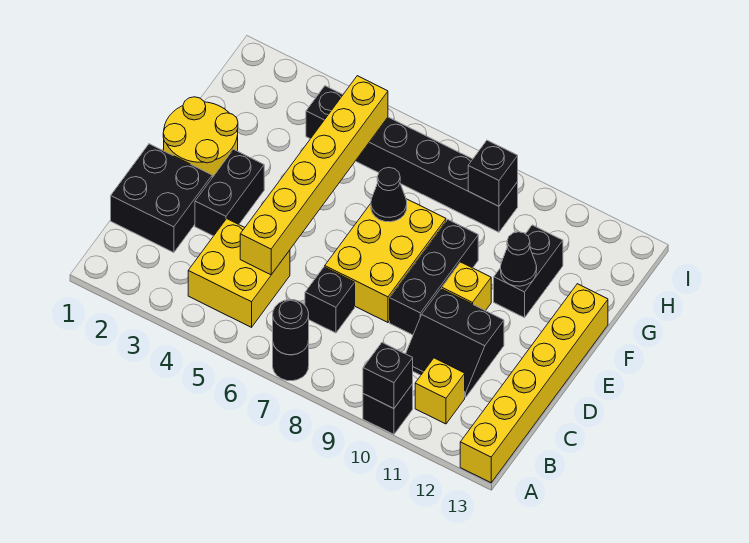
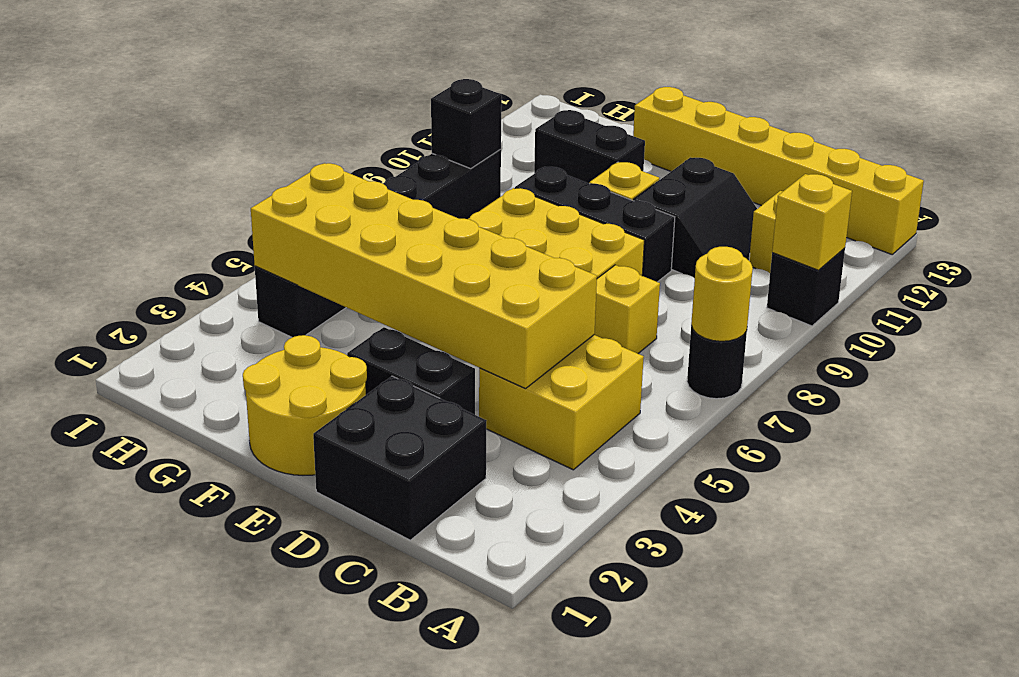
black 1x1 round brick [273,300,309,355] -> yellow 1x1 round brick [691,247,753,341]
black 1x1 brick [363,343,413,409] -> yellow 1x1 brick [772,174,852,270]
yellow 1x6 brick [240,76,388,275] -> yellow 2x6 brick [251,163,597,389]
black 1x1 brick [305,267,355,333] -> yellow 1x1 brick [594,265,660,354]
black 1x1 cone [371,168,407,222] -> none
black 1x1 cone [501,232,537,286] -> none

